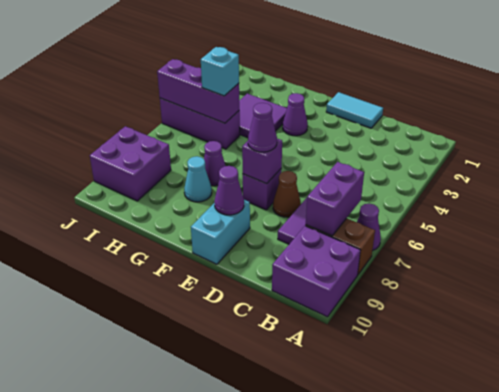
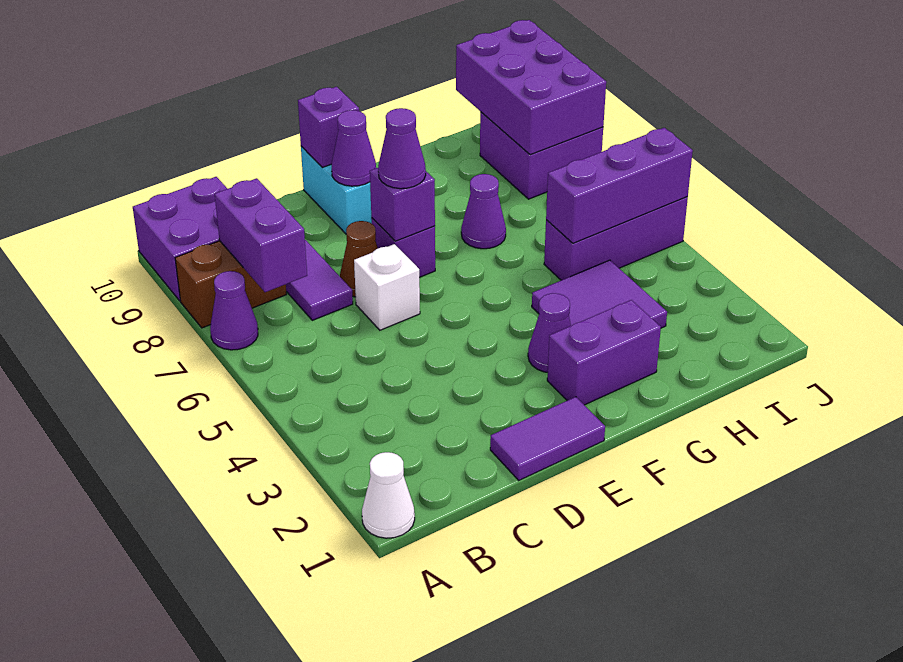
none -> white 1x1 cone [362,452,415,538]
cyan 1x2 tile [326,92,383,128] -> purple 1x2 tile [490,397,605,480]
none -> white 1x1 brick [354,244,420,330]
none -> purple 1x1 brick [298,87,359,168]
none -> purple 1x2 brick [547,300,661,405]
cyan 1x1 cone [184,156,212,202] -> none
cyan 1x1 brick [201,47,239,96] -> none
none -> purple 2x3 brick [456,20,606,155]

